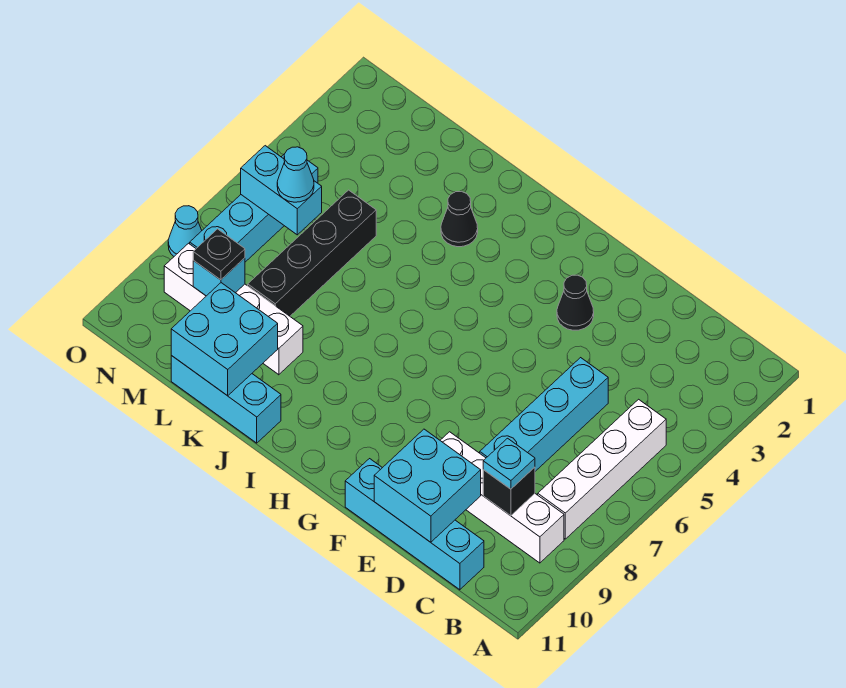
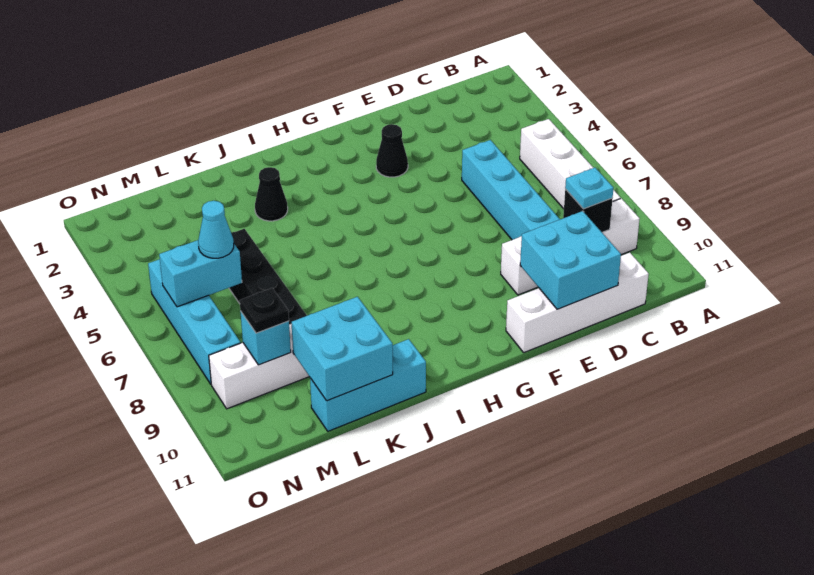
cyan 1x4 brick [345,459,484,590] -> white 1x4 brick [506,253,649,352]
cyan 1x1 cone [168,206,202,256] -> none

